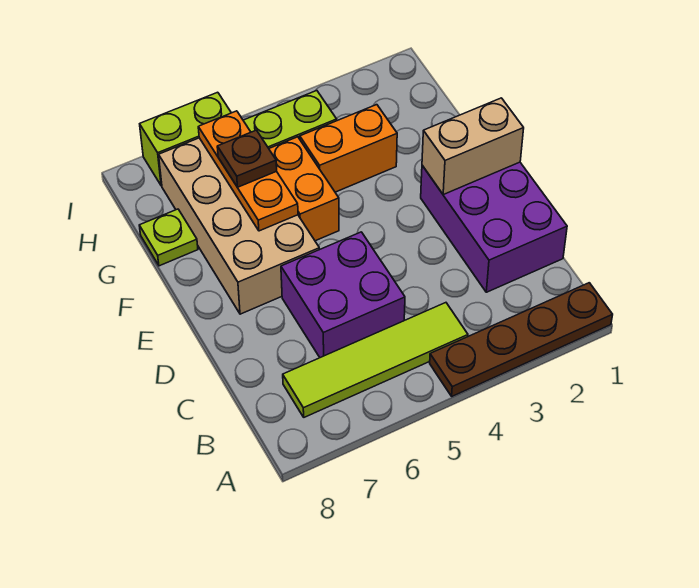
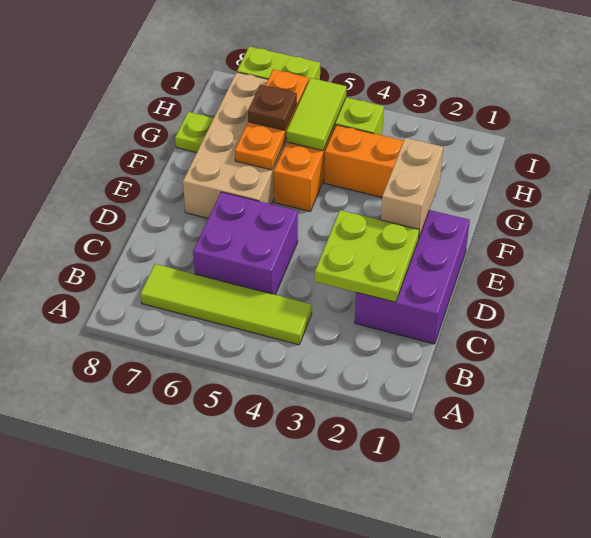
brown 1x4 plate [430,283,613,396] -> none
none -> lime 2x2 plate [315,210,419,302]
tan 1x2 brick [422,98,524,195] -> tan 1x2 brick turned to [381,138,443,237]
none -> lime 1x2 tile [287,78,346,151]

